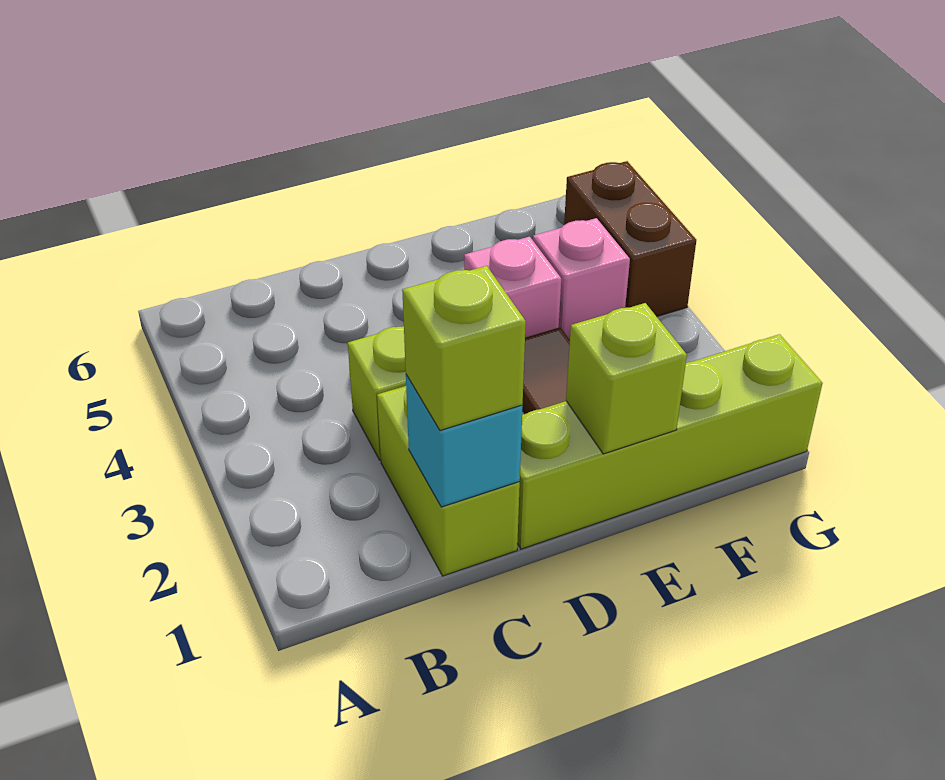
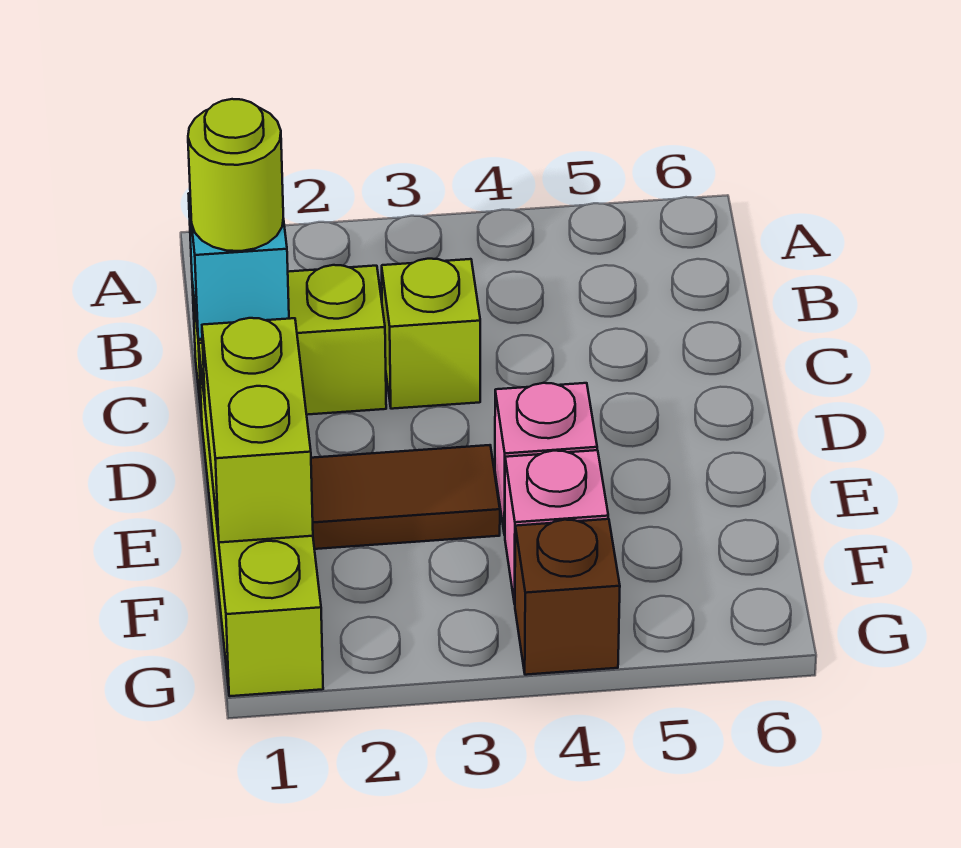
lime 1x1 brick [402,266,526,431] -> lime 1x1 round brick [188,99,283,251]
lime 1x1 brick [566,303,687,454] -> lime 1x2 brick [202,318,313,543]
brown 1x2 brick [564,161,696,317] -> brown 1x1 brick [515,519,620,675]

